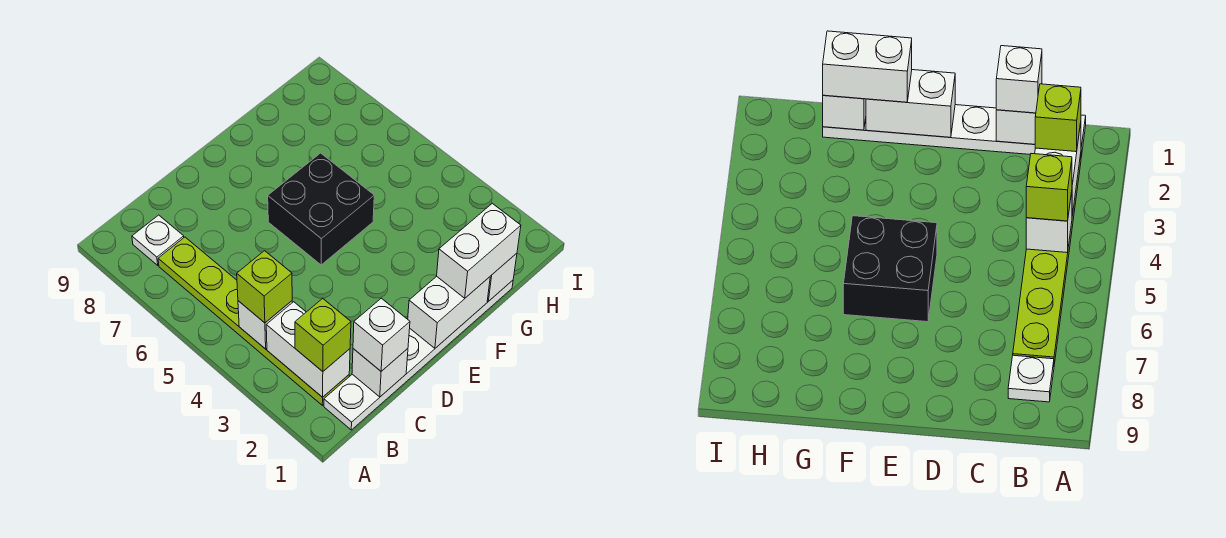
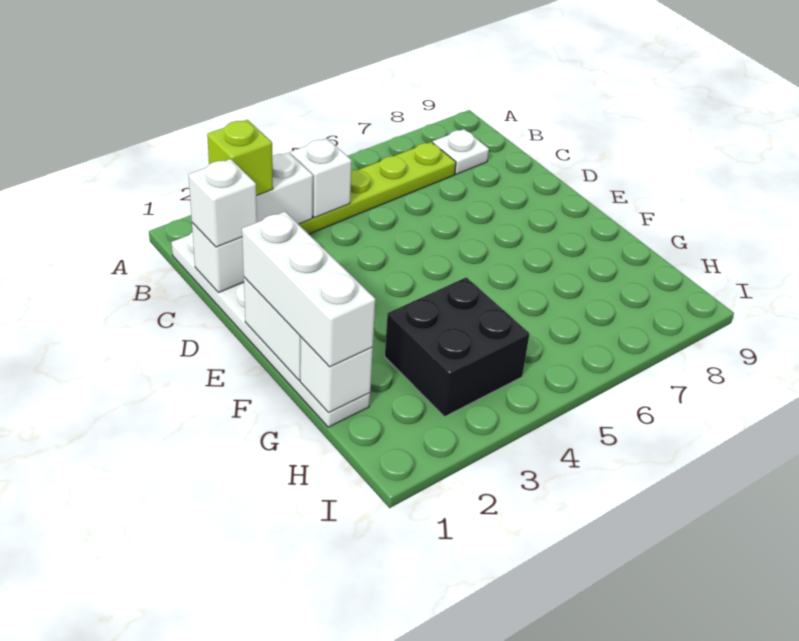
lime 1x1 brick [237,251,292,323] -> none
black 2x2 brick [268,153,374,265] -> black 2x2 brick moved to [385,277,529,417]
white 1x2 brick [437,203,521,298] -> white 1x3 brick [242,212,375,367]

